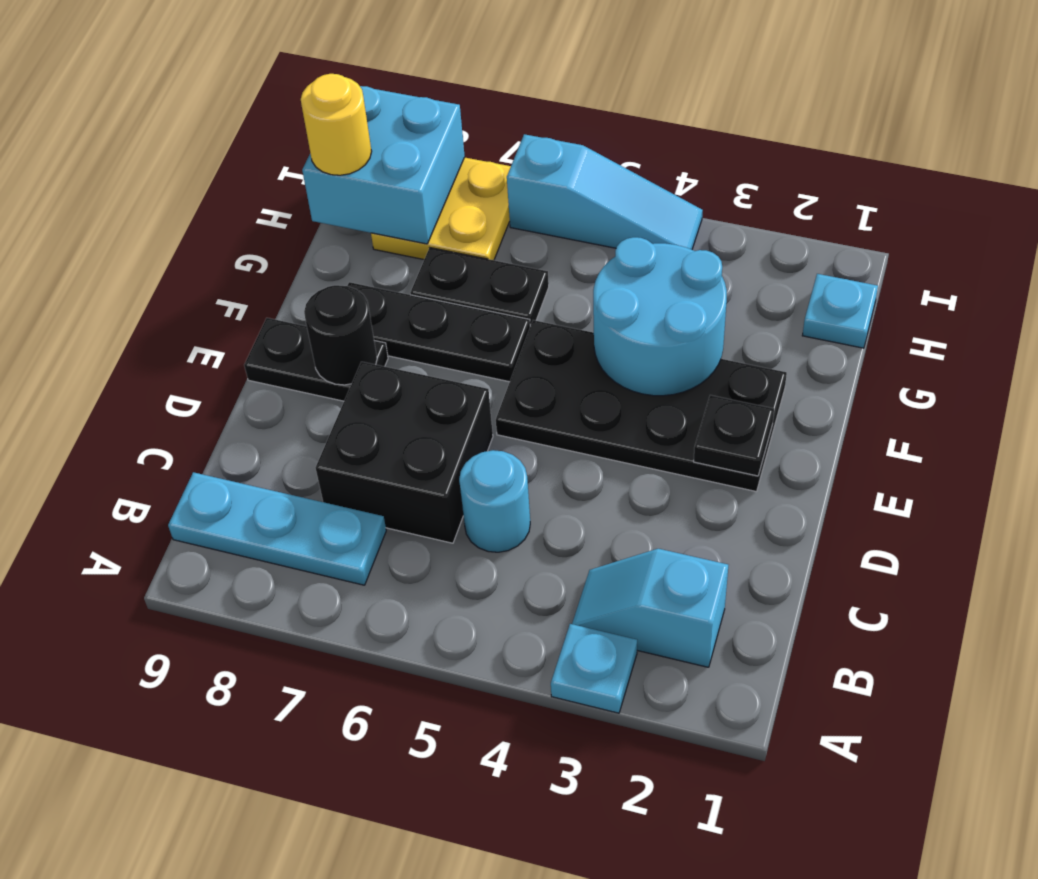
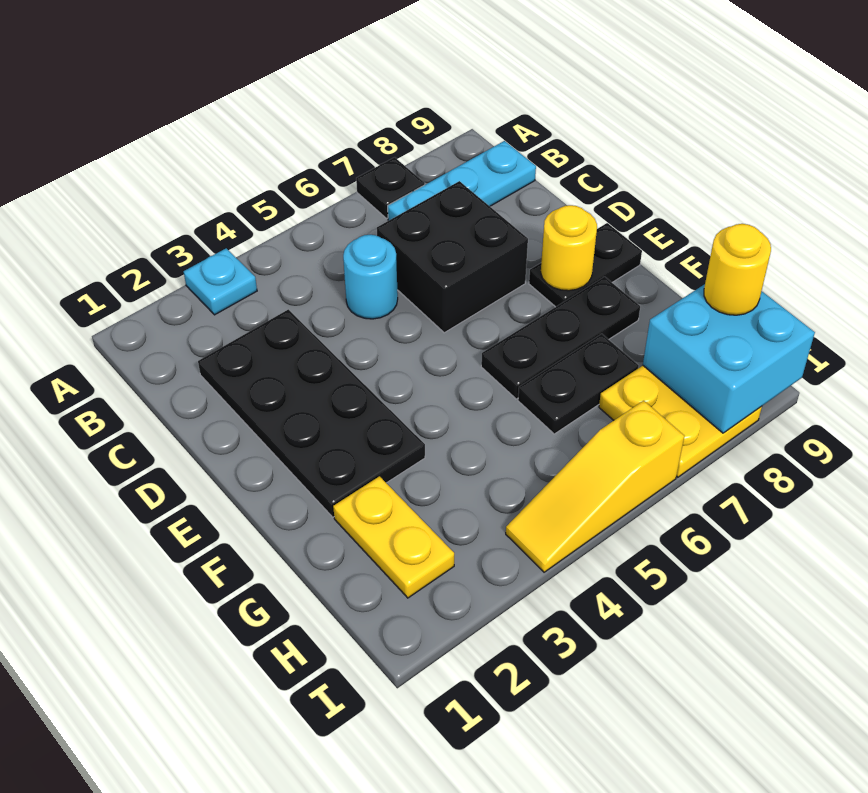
cyan 1x2 slope [572,549,728,667] -> none
black 2x4 plate [496,320,787,492] -> black 2x4 plate turned to [198,309,425,517]
black 1x1 plate [694,395,774,476] -> black 1x1 plate moved to [356,157,425,218]
black 1x1 round brick [304,285,377,385] -> yellow 1x1 round brick [541,205,597,291]
cyan 2x2 round brick [593,237,727,396] -> none
none -> yellow 1x2 plate [333,476,454,598]
cyan 1x1 plate [802,274,878,348] -> none
cyan 1x3 slope [507,134,703,250] -> yellow 1x3 slope [506,401,684,572]

